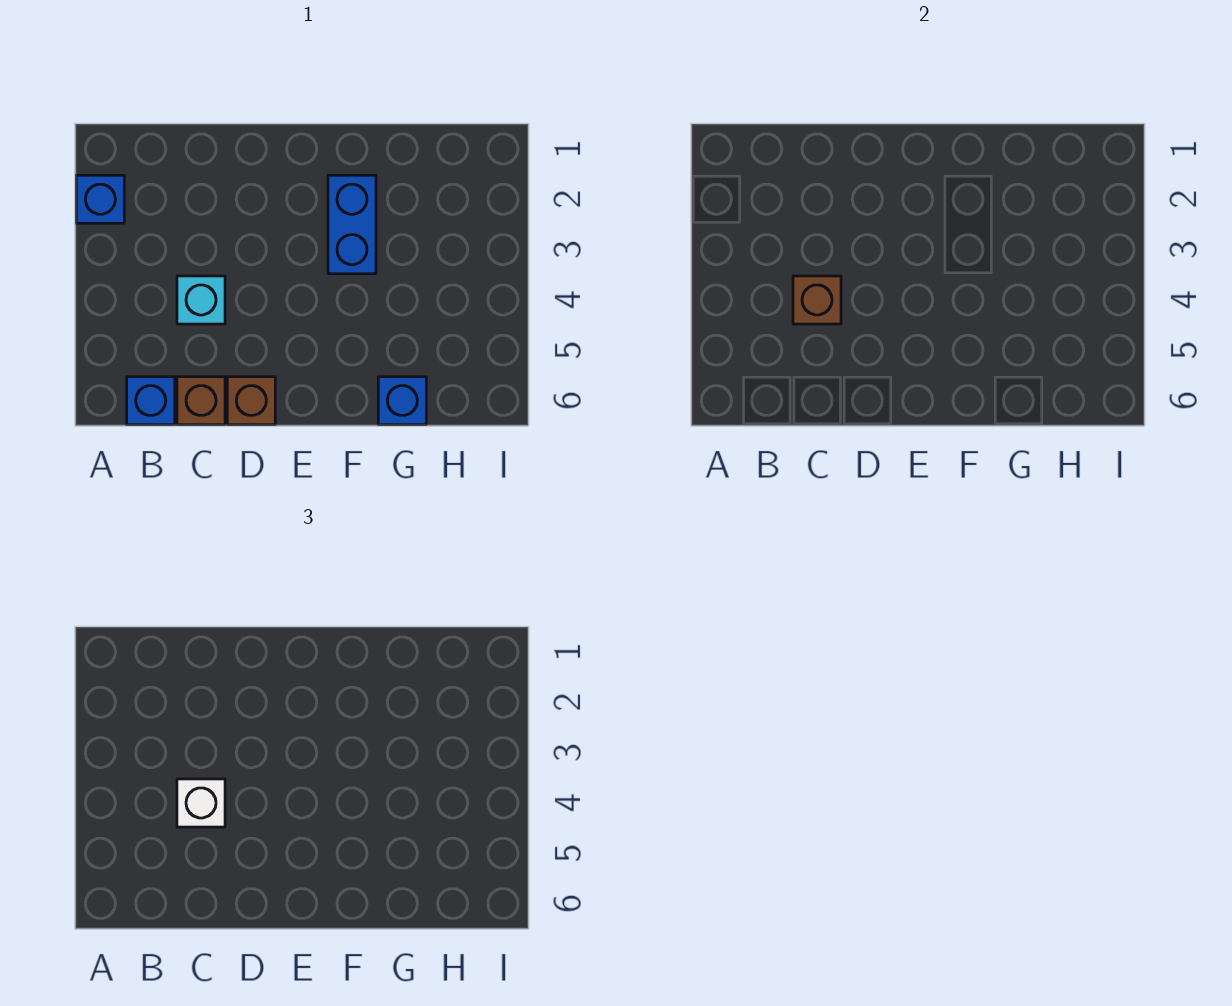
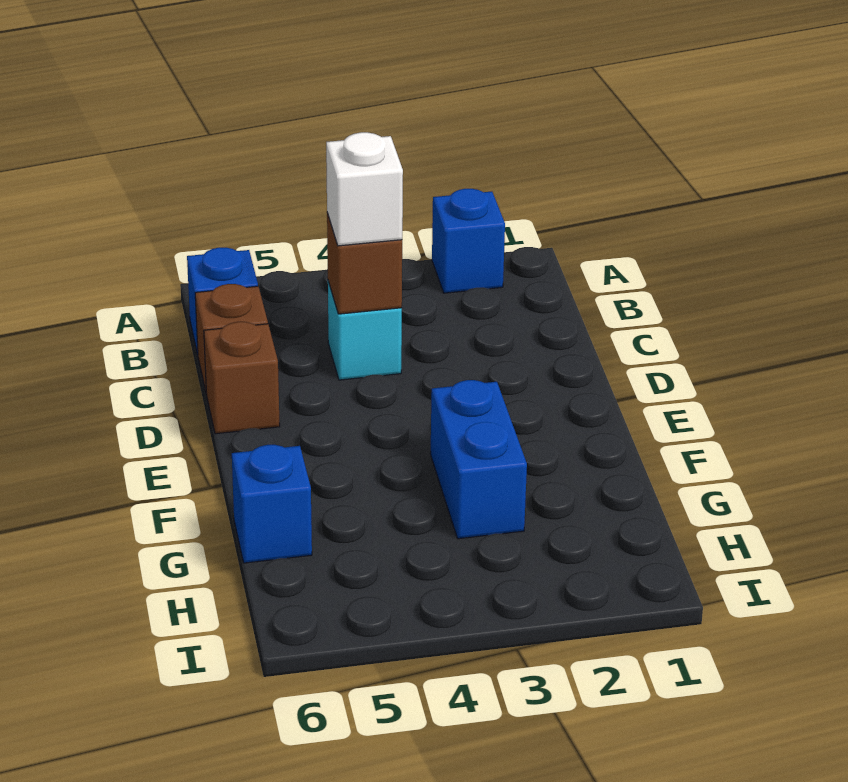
blue 1x2 brick [328,175,376,274] -> blue 1x2 brick turned to [431,380,527,539]

